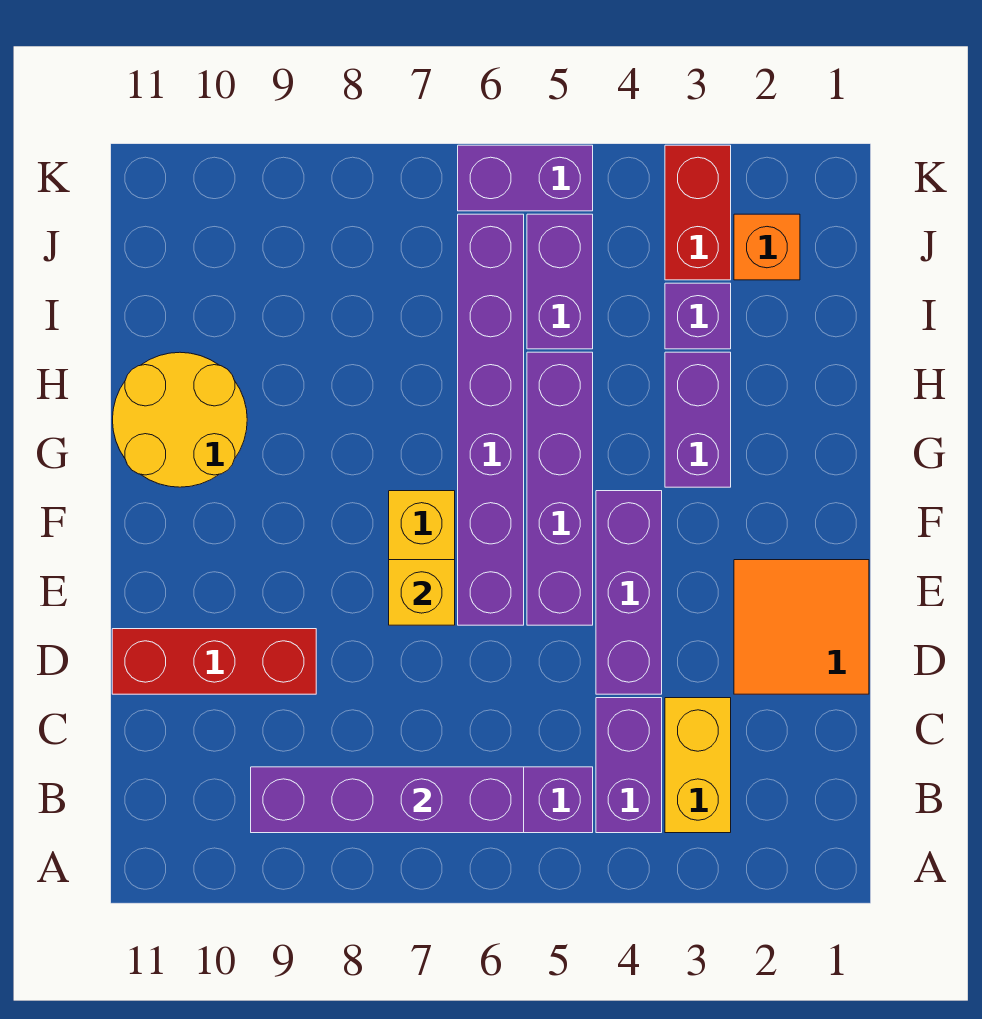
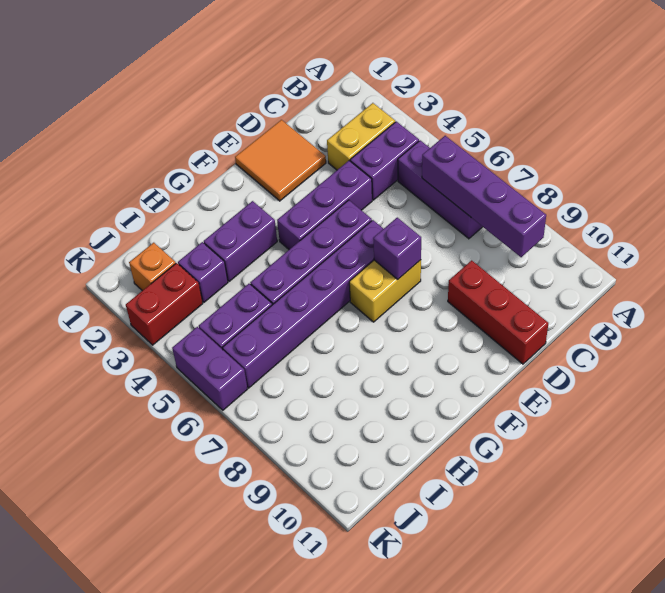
yellow 1x1 brick [389,560,455,625] -> purple 1x1 brick [373,218,421,280]
yellow 2x2 round brick [113,352,247,487] -> none

